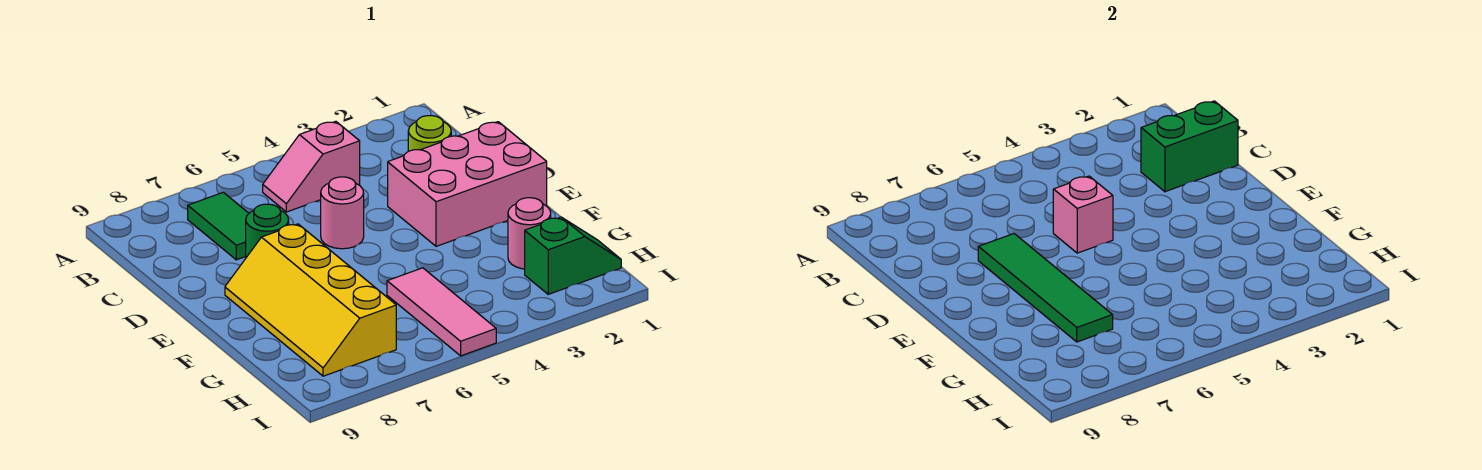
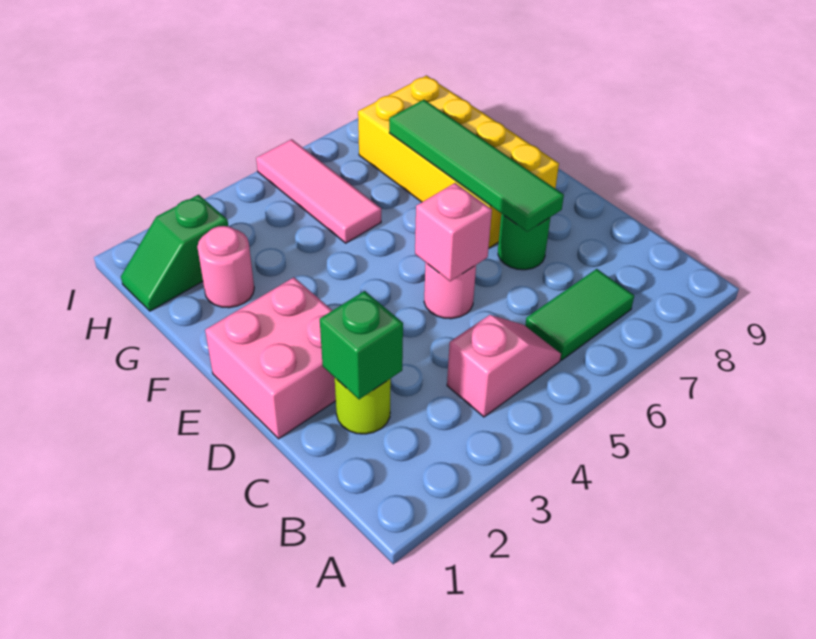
green 1x2 tile [188,192,249,260] -> green 1x2 tile turned to [525,269,634,360]
green 1x2 brick [1141,101,1238,192] -> green 1x1 brick [320,291,403,399]
pink 2x3 brick [388,122,547,246] -> pink 2x2 brick [205,277,336,439]
yellow 2x4 slope [225,224,396,376] -> yellow 2x4 brick [358,75,559,248]

